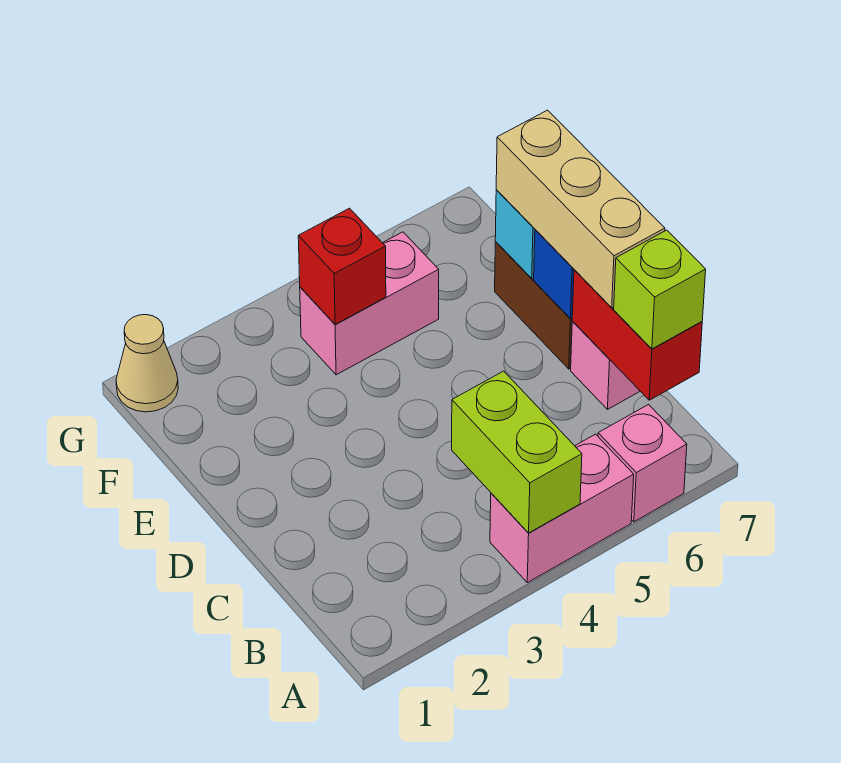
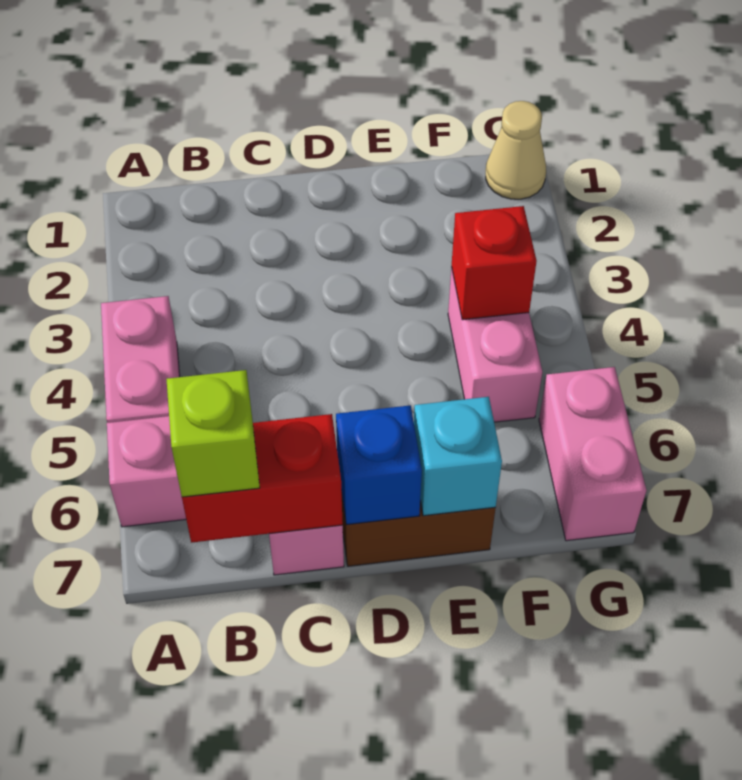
lime 1x2 brick [452,371,582,533] -> none
tan 1x3 brick [496,110,665,308] -> none
none -> pink 1x2 brick [539,367,646,541]

